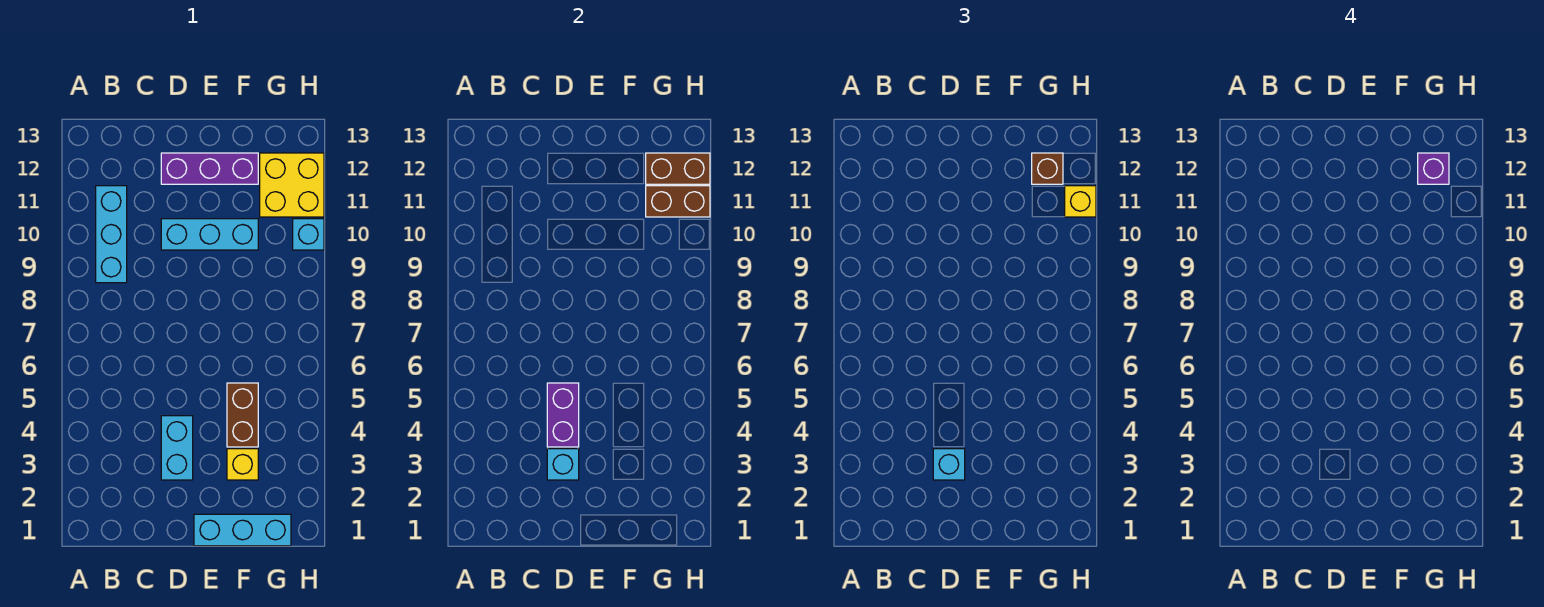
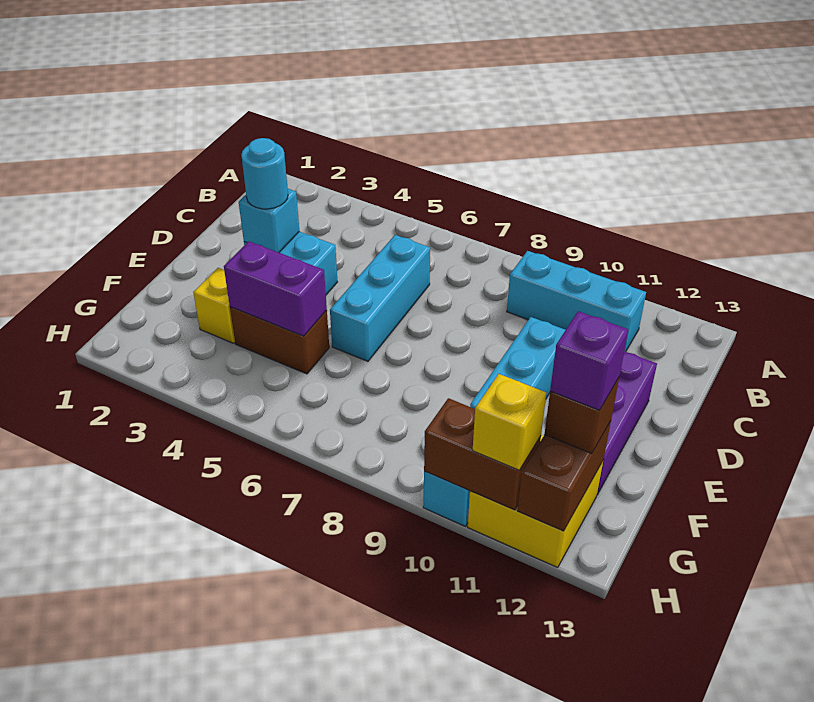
cyan 1x1 brick [933,449,965,480] -> cyan 1x1 round brick [241,138,288,209]
purple 1x2 brick [547,383,579,447] -> purple 1x2 brick moved to [224,241,327,336]
cyan 1x3 brick [194,514,291,546] -> cyan 1x3 brick moved to [330,235,430,361]
brown 1x2 brick [646,186,710,217] -> brown 1x2 brick turned to [424,398,541,510]

